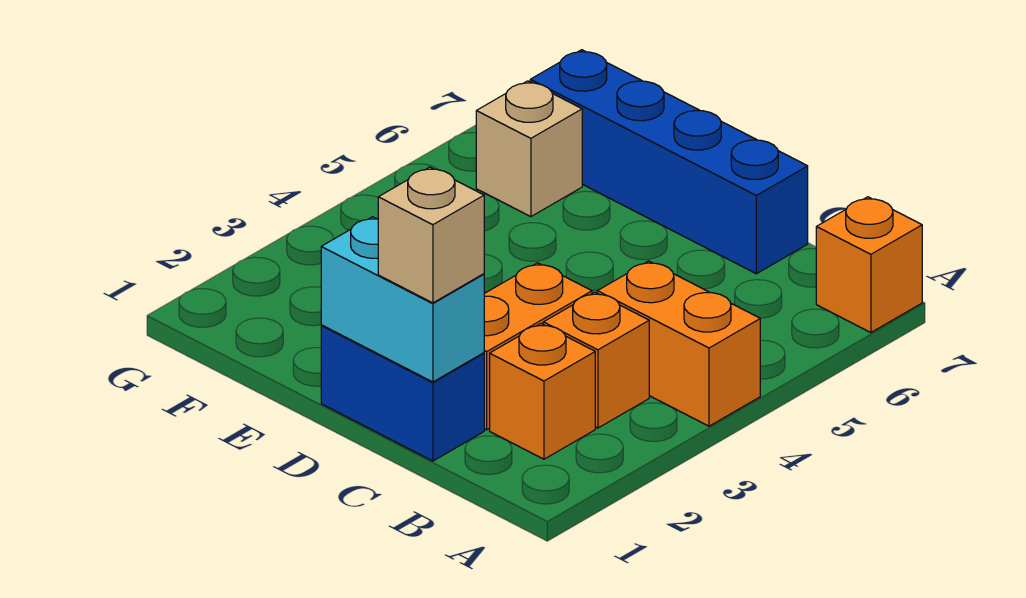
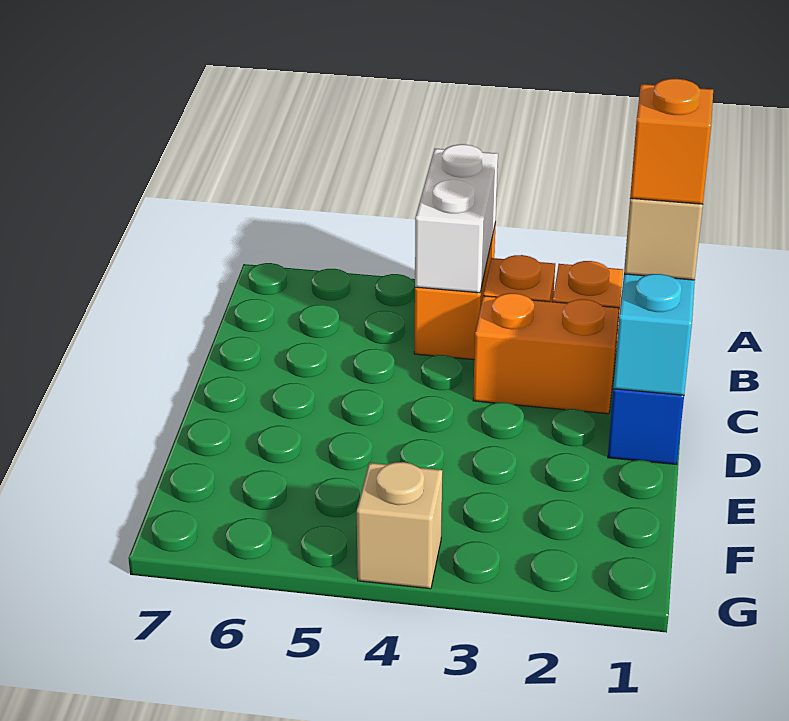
none -> white 1x2 brick [415,144,498,293]
orange 1x1 brick [816,197,922,333] -> orange 1x1 brick moved to [630,79,713,204]
blue 1x4 brick [530,50,808,274] -> none
tan 1x1 brick [476,81,582,217] -> tan 1x1 brick moved to [357,462,442,589]

